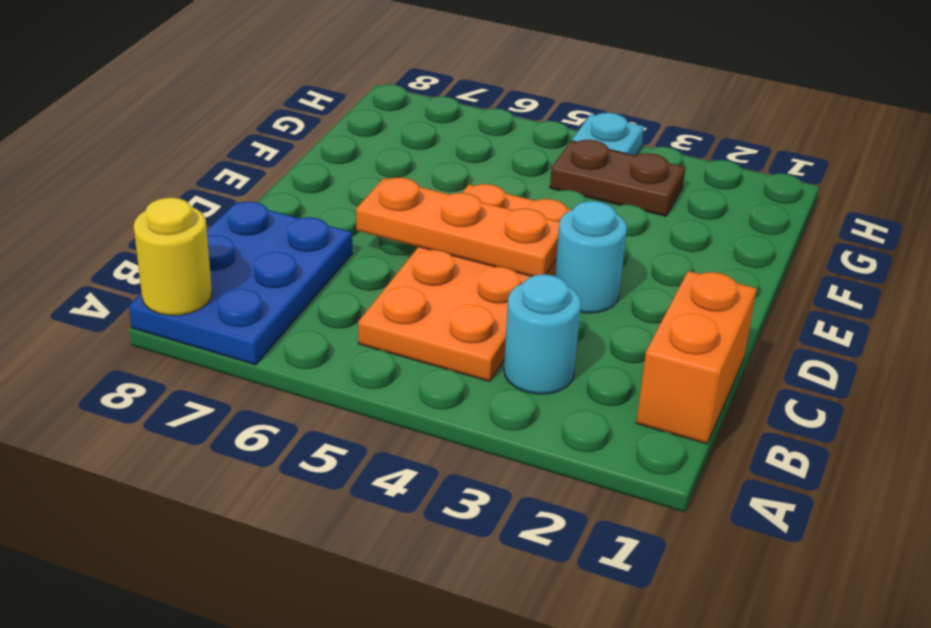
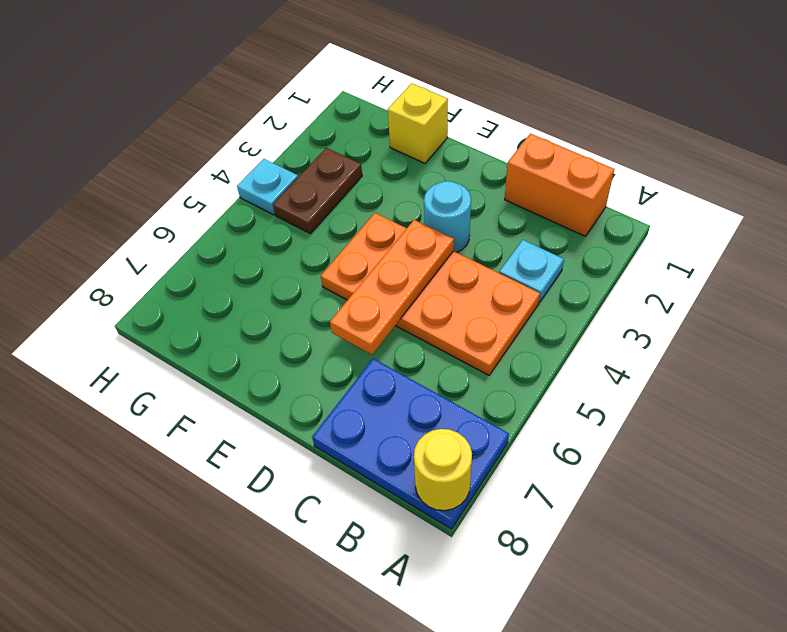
cyan 1x1 round brick [504,274,581,394] -> cyan 1x1 plate [499,240,564,303]
none -> yellow 1x1 brick [388,83,448,163]

